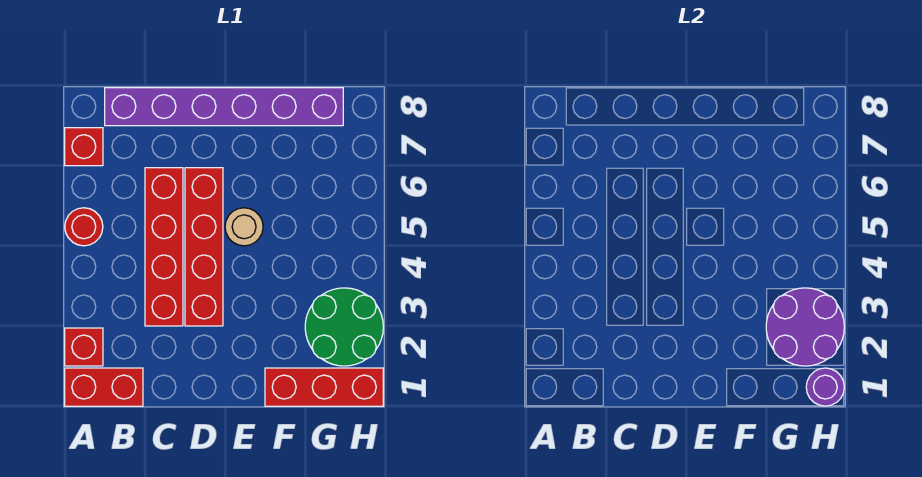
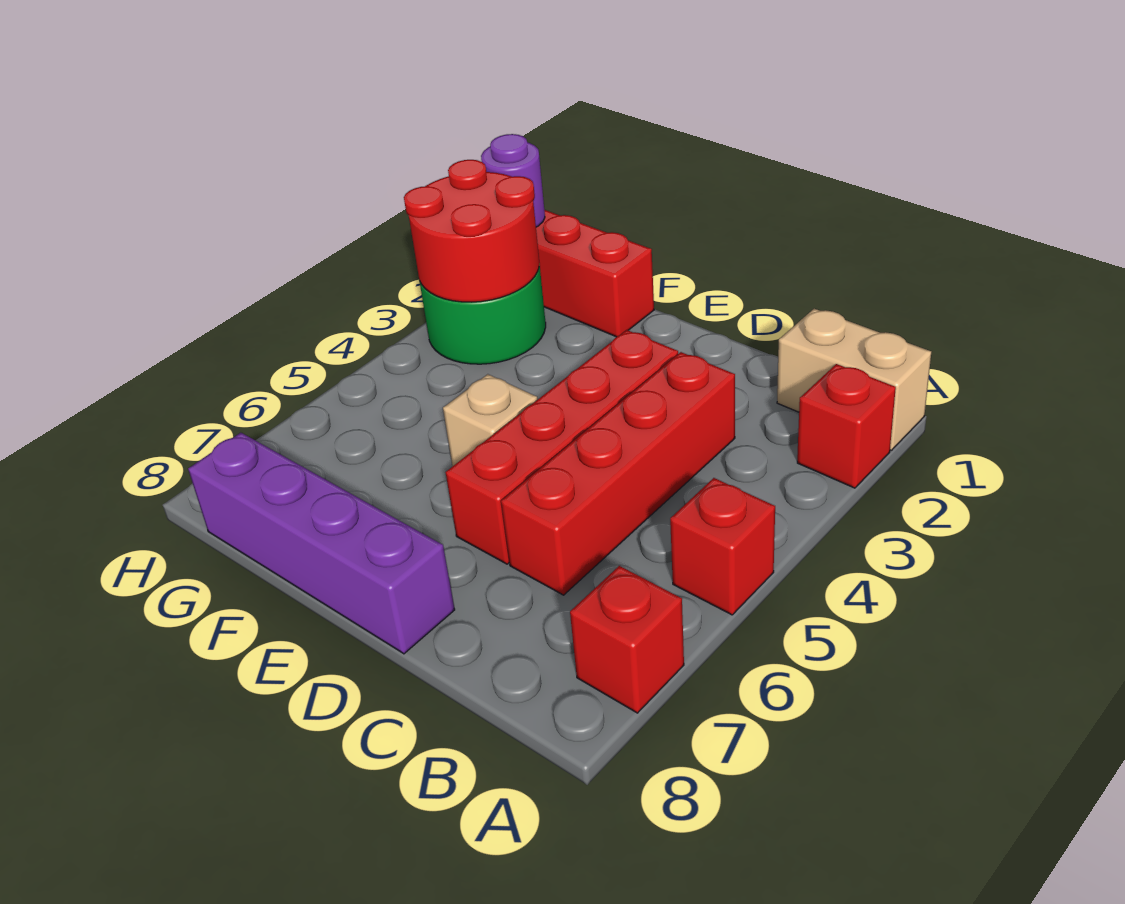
red 1x2 brick [65,368,143,406] -> tan 1x2 brick [777,309,931,450]
red 1x1 round brick [65,208,103,246] -> red 1x1 brick [670,478,775,615]
purple 1x6 brick [105,88,343,126] -> purple 1x4 brick [188,433,455,654]
tan 1x1 round brick [225,208,263,246] -> tan 1x1 brick [443,374,538,466]
purple 2x2 round brick [766,288,844,366] -> red 2x2 round brick [404,160,539,302]

